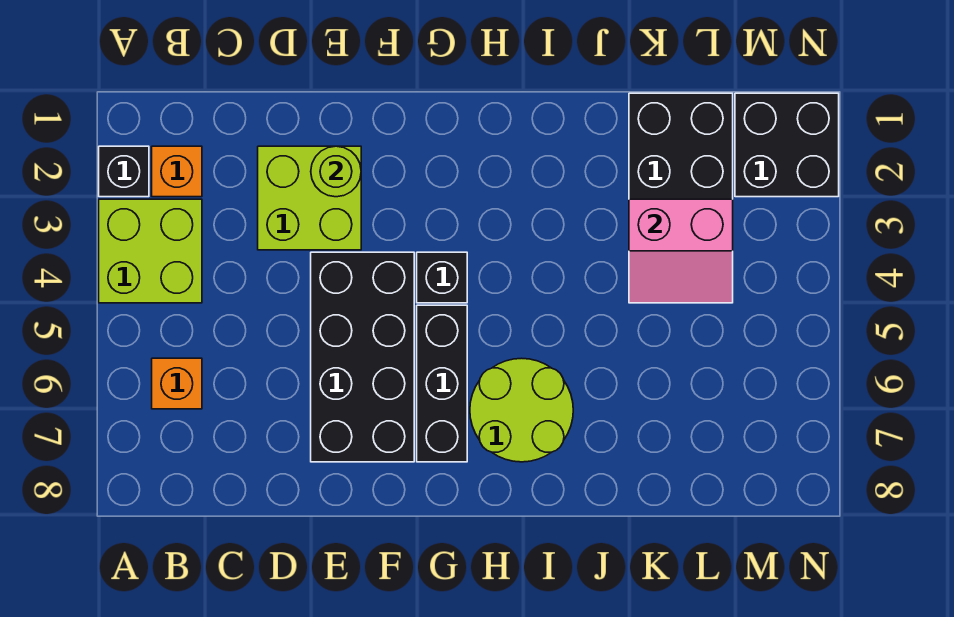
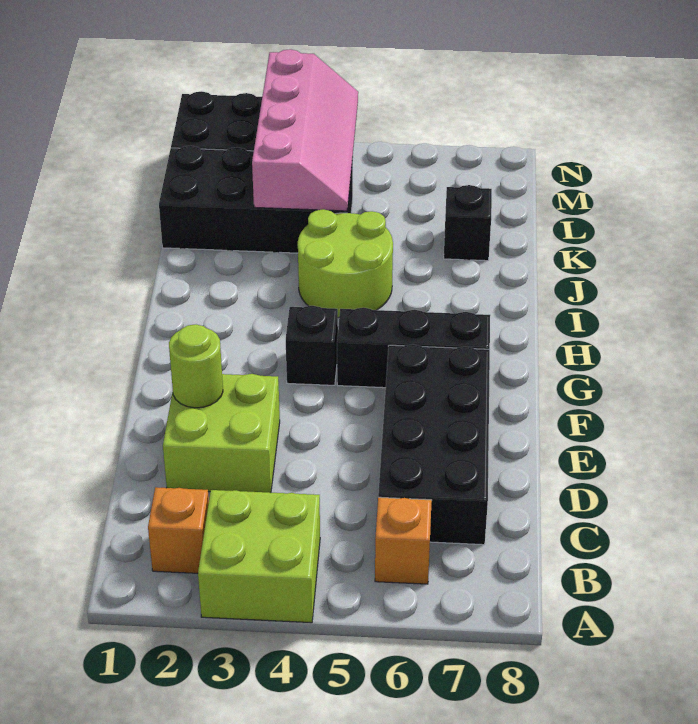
black 1x1 brick [99,146,149,197] -> black 1x1 brick moved to [444,185,492,261]
black 2x4 brick [311,252,414,462] -> black 2x4 brick turned to [378,344,490,545]
lime 2x2 round brick [470,358,573,462] -> lime 2x2 round brick moved to [298,209,393,318]
pink 2x2 slope [629,199,733,303] -> pink 2x4 slope [252,49,358,211]

